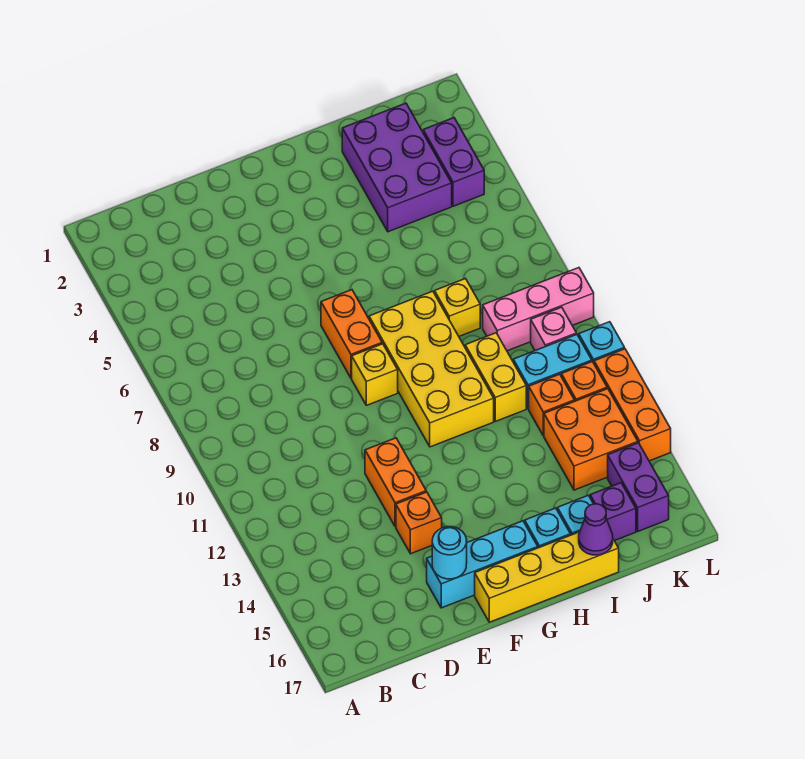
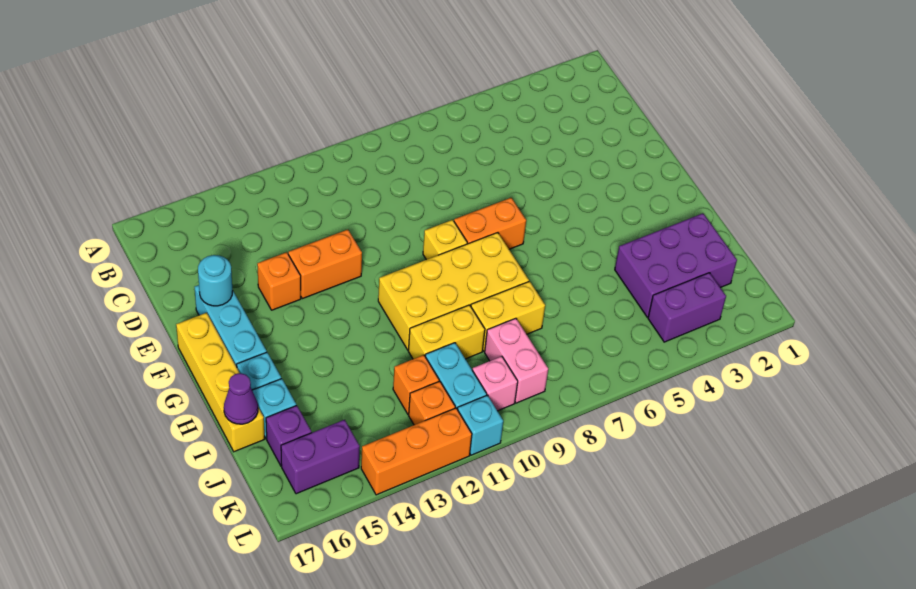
yellow 1x1 brick [435,279,480,336] -> yellow 1x2 brick [471,281,545,351]
pink 1x3 brick [483,268,594,351] -> pink 1x2 brick [485,318,548,403]
orange 2x2 brick [544,389,638,490] -> none

